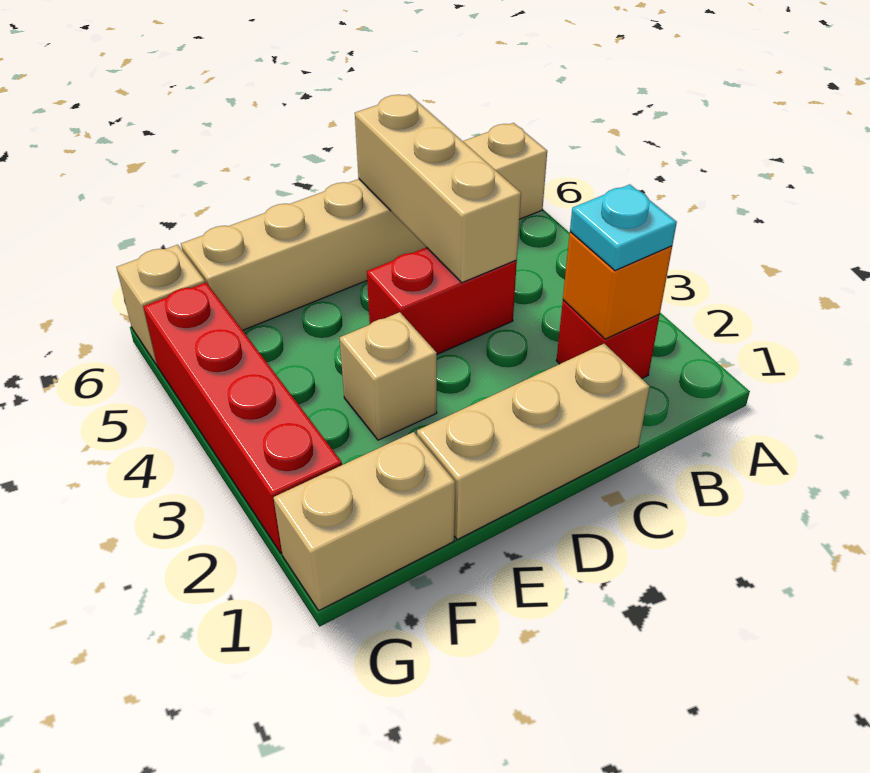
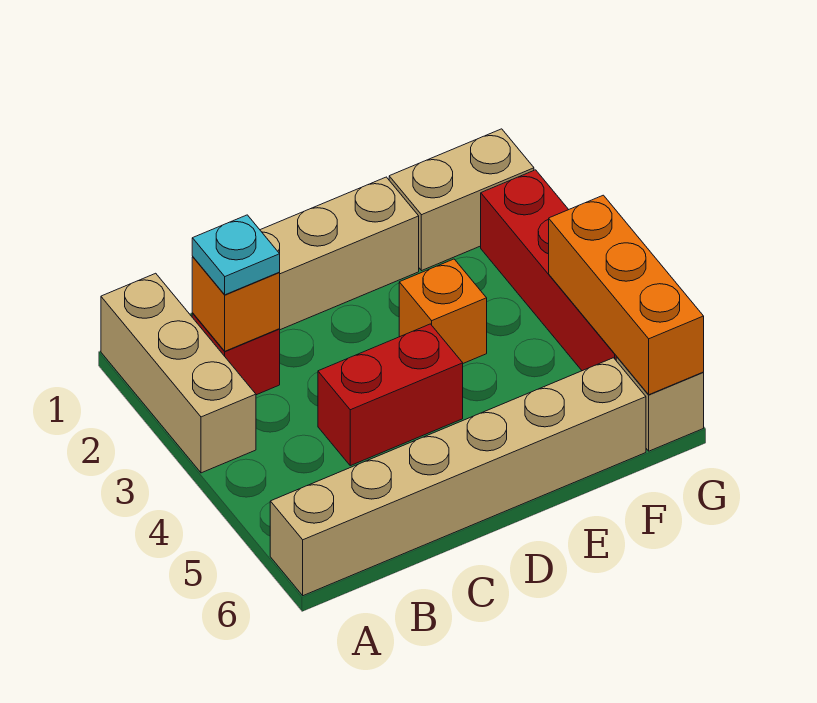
tan 1x3 brick [355,94,521,283] -> tan 1x3 brick moved to [101,273,256,473]
tan 1x1 brick [340,312,437,440] -> orange 1x1 brick [399,259,487,363]
none -> orange 1x3 brick [549,195,704,395]

